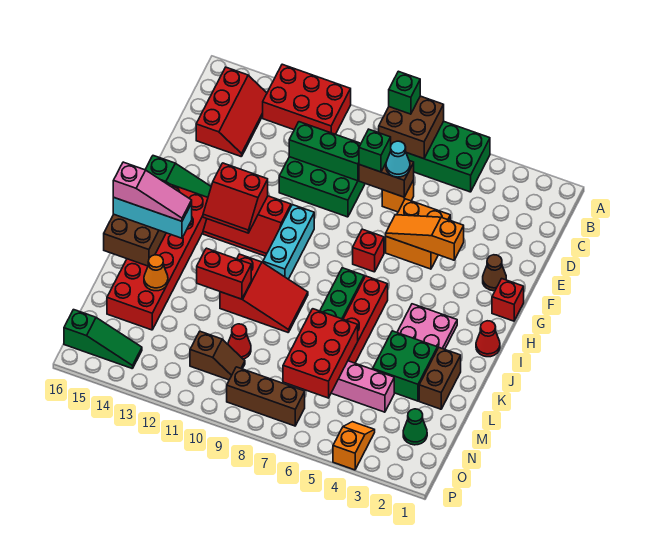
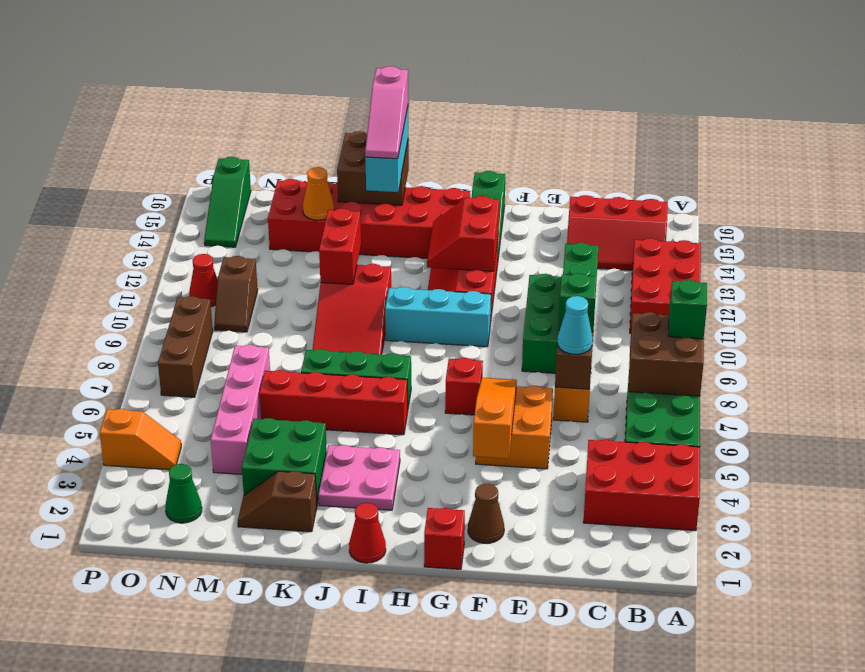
brown 1x2 brick [419,348,461,409] -> brown 1x2 slope [238,471,317,532]
red 2x3 brick [283,309,358,398] -> red 2x3 brick moved to [583,439,700,531]
red 1x1 cone [228,324,251,359] -> red 1x1 cone moved to [189,254,218,307]

